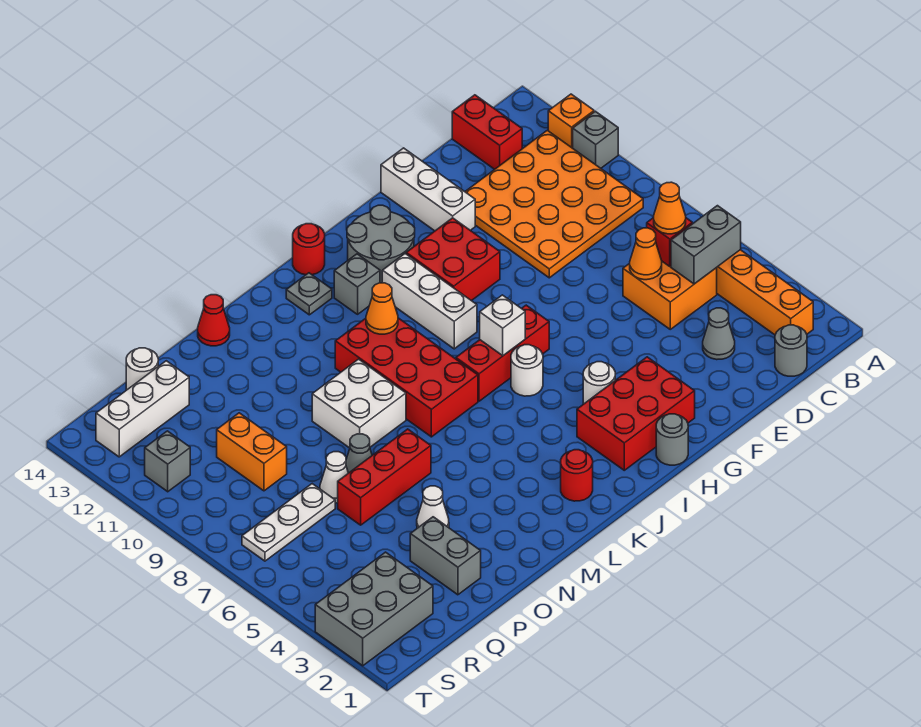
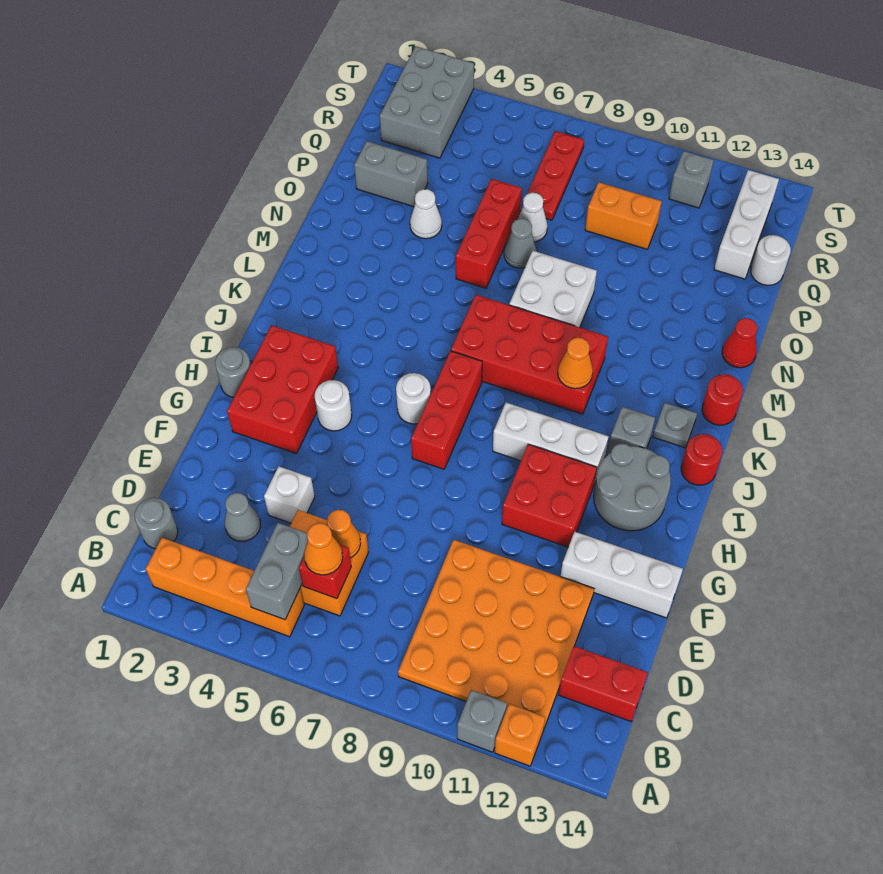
white 1x1 brick [480,295,525,356] -> white 1x1 brick moved to [264,466,315,523]
red 1x1 round brick [561,450,593,501] -> red 1x1 round brick moved to [702,374,743,425]
white 1x3 plate [242,484,335,561] -> red 1x3 plate [527,131,584,220]

